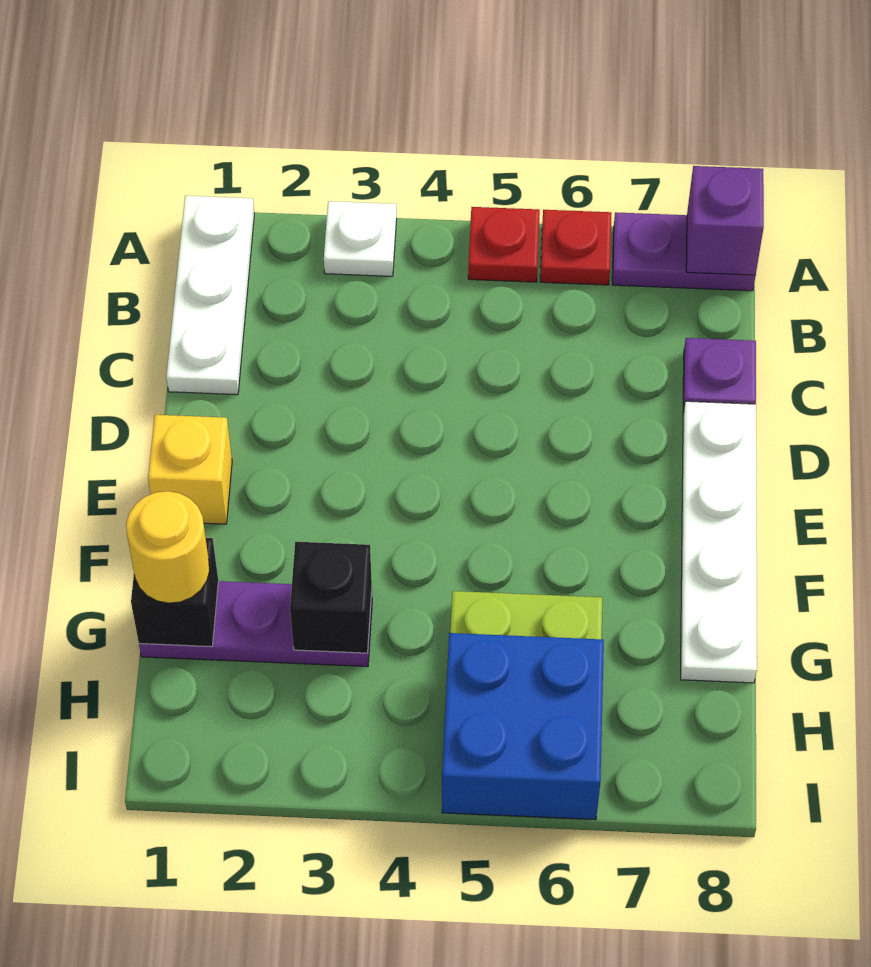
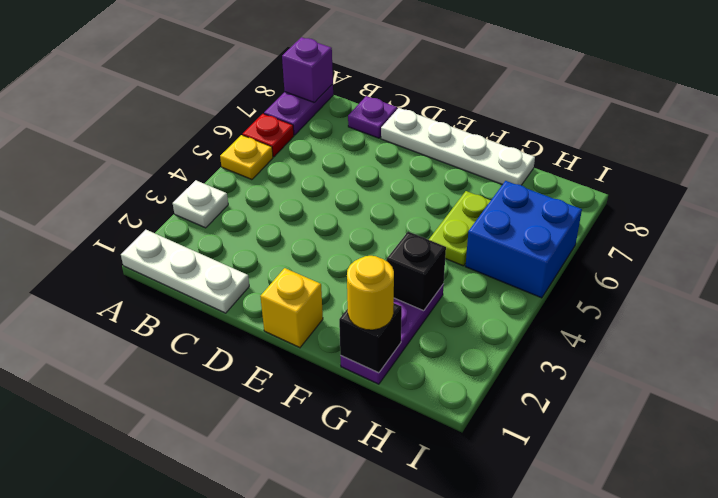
red 1x1 plate [468,207,540,282] -> yellow 1x1 plate [220,135,273,180]

